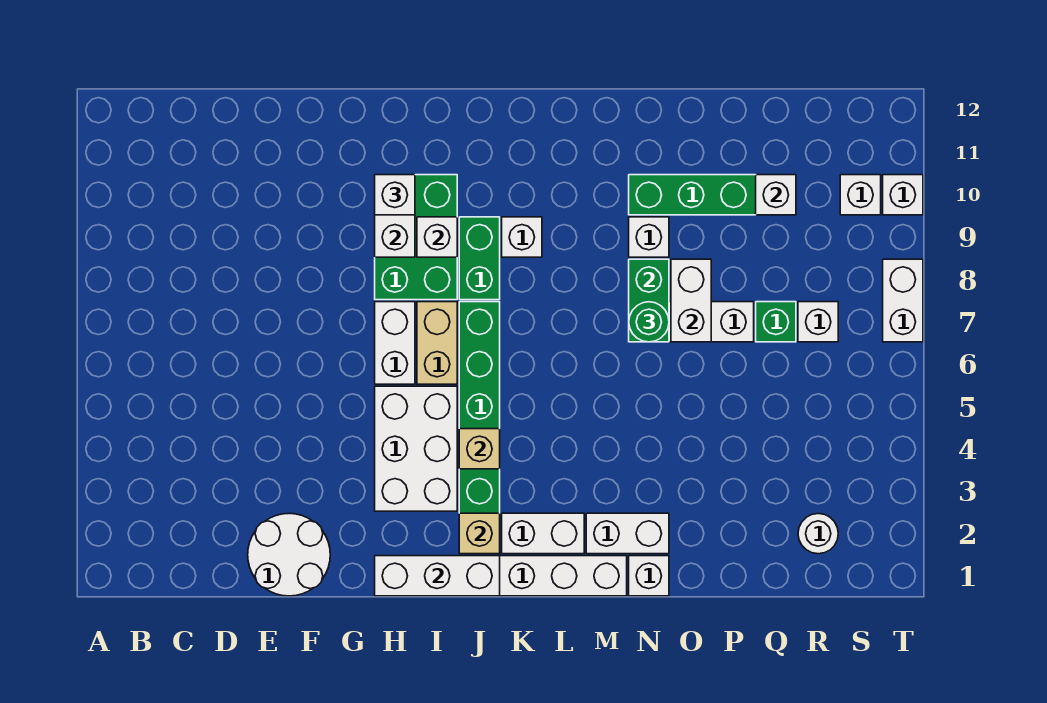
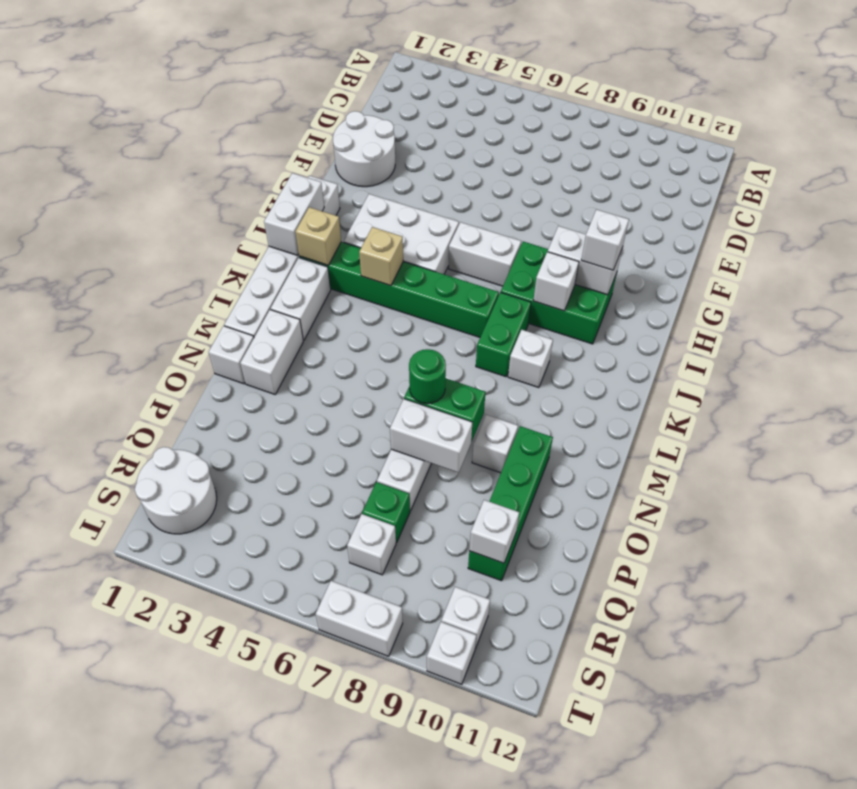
white 1x3 brick [375,556,500,596] -> white 1x2 brick [264,173,324,255]
tan 1x2 brick [417,302,457,384] -> none
green 1x2 brick [459,217,500,300] -> green 1x2 brick turned to [476,292,531,377]
white 1x1 round brick [798,514,838,554] -> white 2x2 round brick [135,447,217,534]

